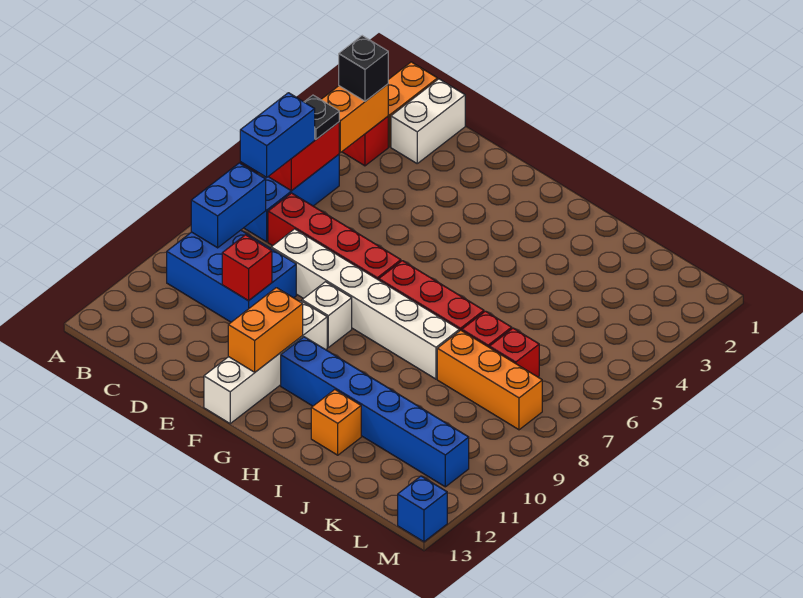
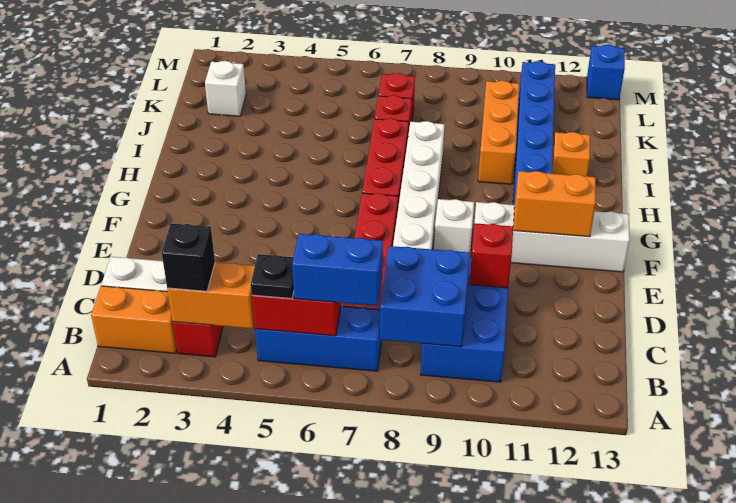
blue 1x2 brick [191,163,266,248] -> blue 2x2 brick [380,246,470,347]
orange 1x3 brick [437,330,542,430] -> orange 1x3 brick moved to [478,81,520,184]
none -> white 1x1 brick [205,61,246,116]

